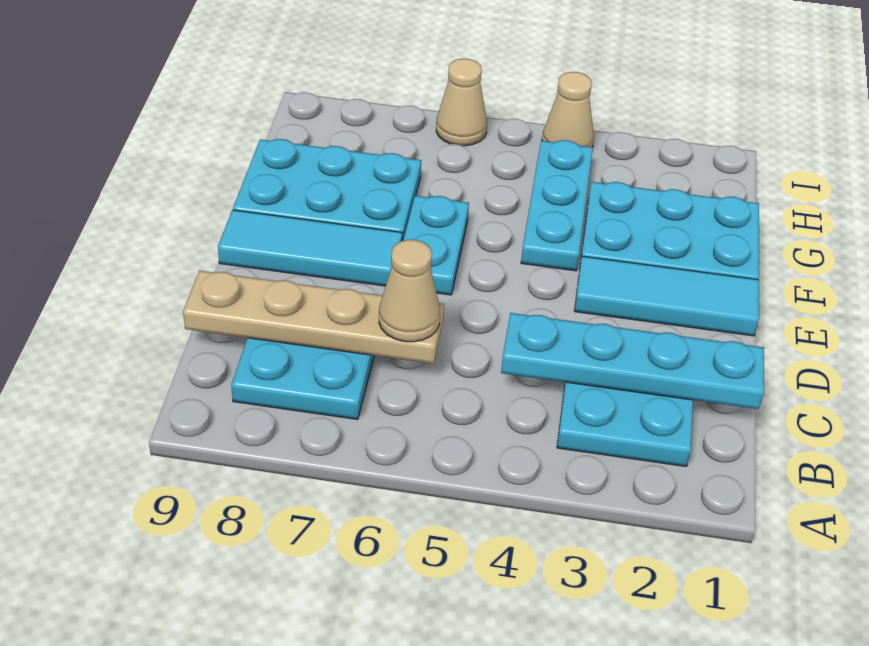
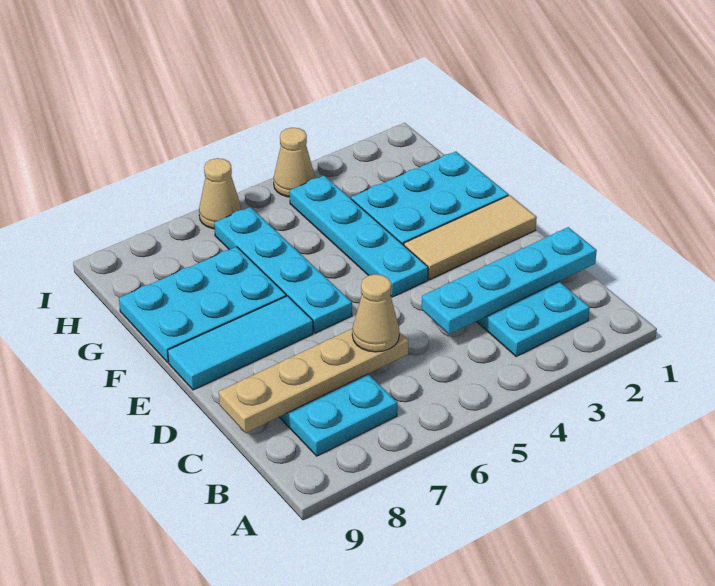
cyan 1x3 tile [574,256,759,336] -> tan 1x3 tile [404,195,537,280]
cyan 1x2 plate [403,196,469,295] -> cyan 1x4 plate [214,207,352,333]
cyan 1x3 plate [521,140,593,271] -> cyan 1x4 plate [290,175,428,297]

